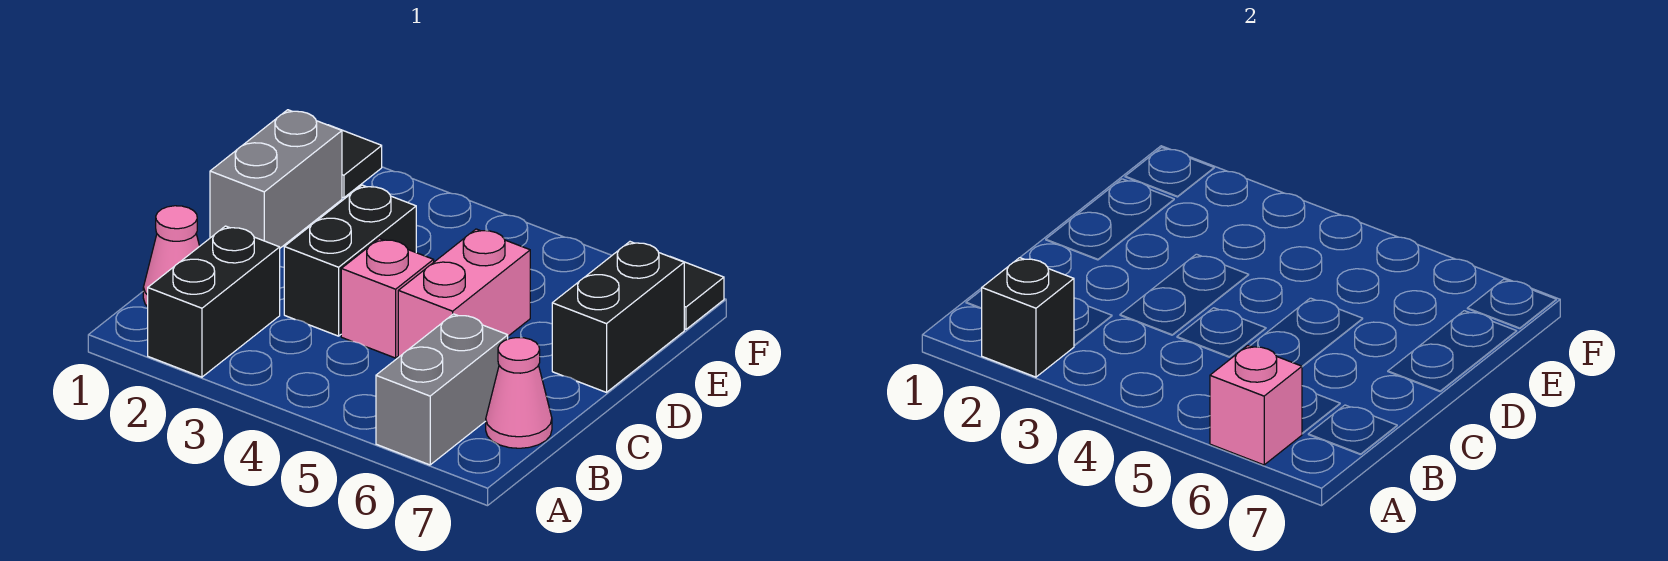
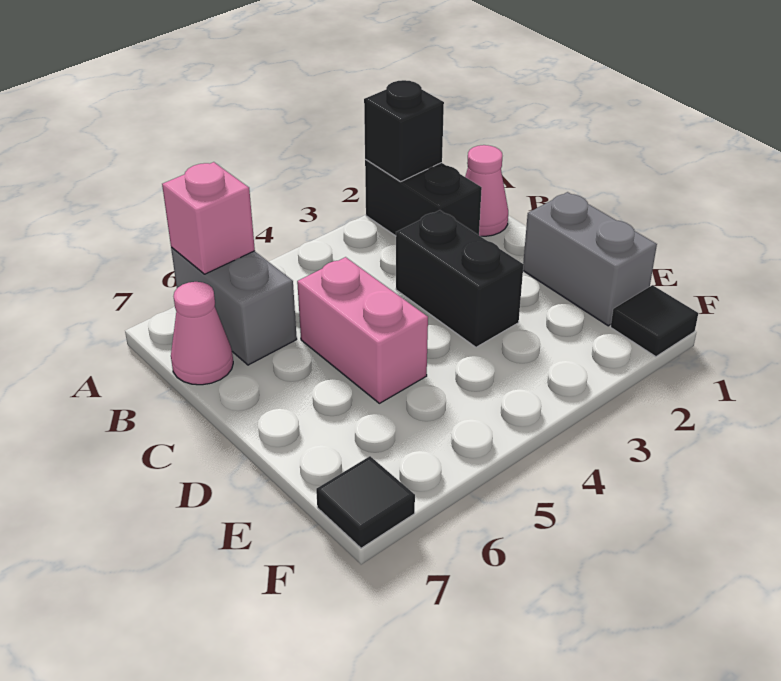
pink 1x1 brick [341,239,434,358] -> none
black 1x2 brick [552,242,684,392] -> none

